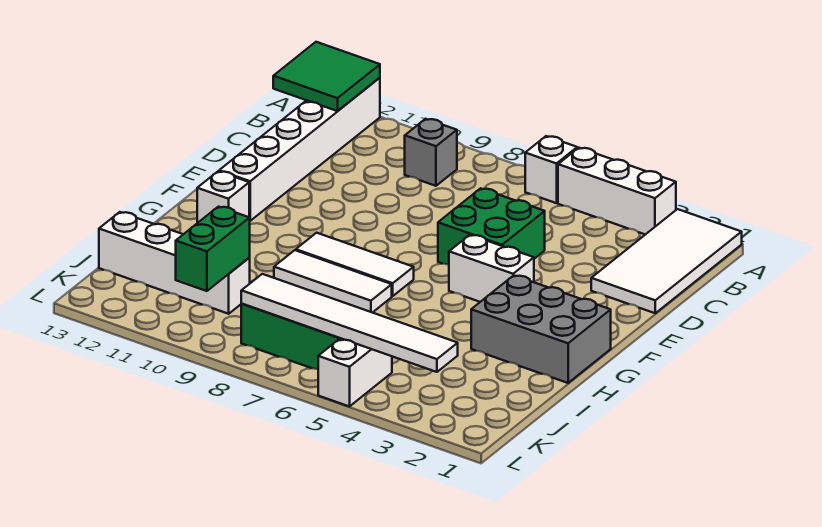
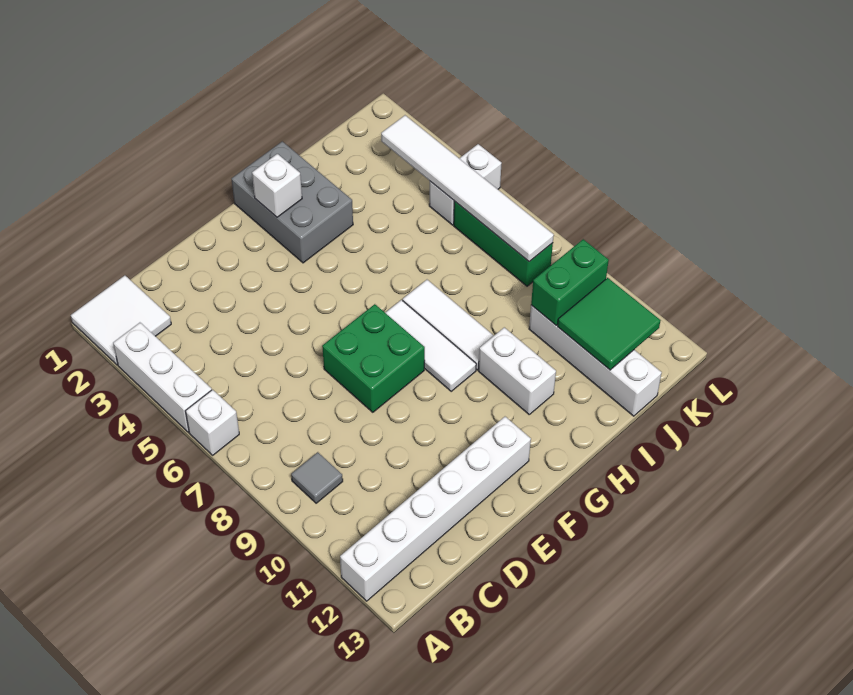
white 2x4 tile [591,209,742,313] -> white 2x2 tile [71,276,171,365]
green 2x2 tile [273,42,380,111] -> green 2x2 tile moved to [558,278,660,370]
grey 1x1 brick [405,119,457,186] -> grey 1x1 tile [291,452,343,503]
green 2x2 brick [438,188,545,265] -> green 2x2 brick moved to [322,304,425,412]
white 1x2 brick [449,235,534,302] -> white 1x2 brick moved to [478,327,556,414]
white 1x1 brick [197,171,249,223] -> white 1x1 brick moved to [252,154,302,217]

